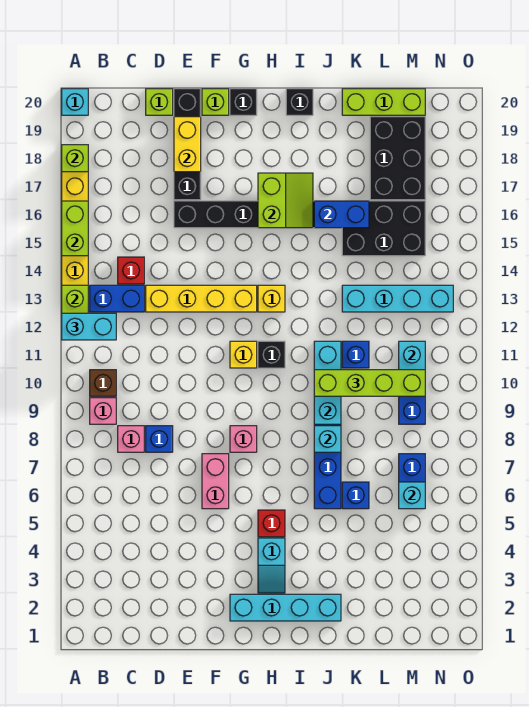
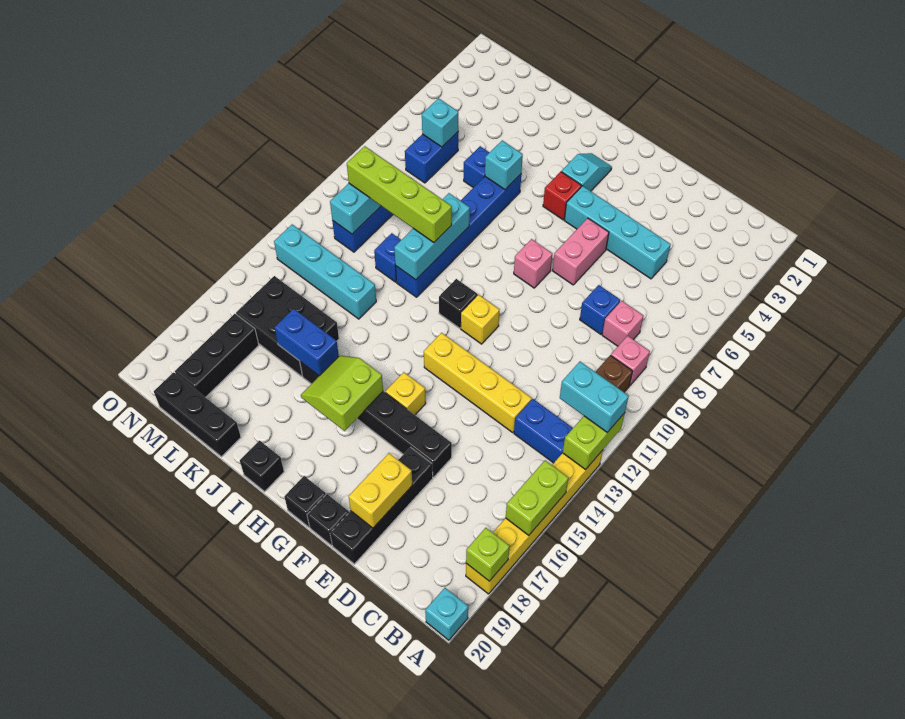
red 1x1 brick [118,257,144,284] -> none
lime 1x1 brick [146,89,173,115] -> none
lime 1x1 brick [202,89,229,115] -> black 1x1 brick [307,494,349,546]
cyan 1x4 brick [230,594,341,621] -> cyan 1x4 brick moved to [564,186,671,279]
yellow 1x1 brick [258,285,285,312] -> yellow 1x1 brick moved to [385,372,426,415]
cyan 1x1 brick [314,426,341,452] -> cyan 1x1 brick moved to [485,140,523,190]
lime 1x3 brick [342,89,425,115] -> black 1x3 brick [154,372,241,457]
black 2x3 brick [370,117,425,200] -> black 1x3 brick [175,314,259,397]

